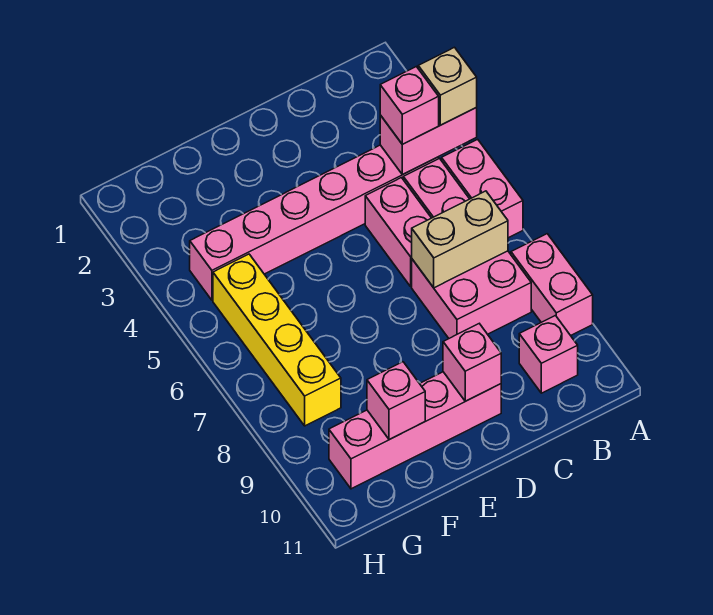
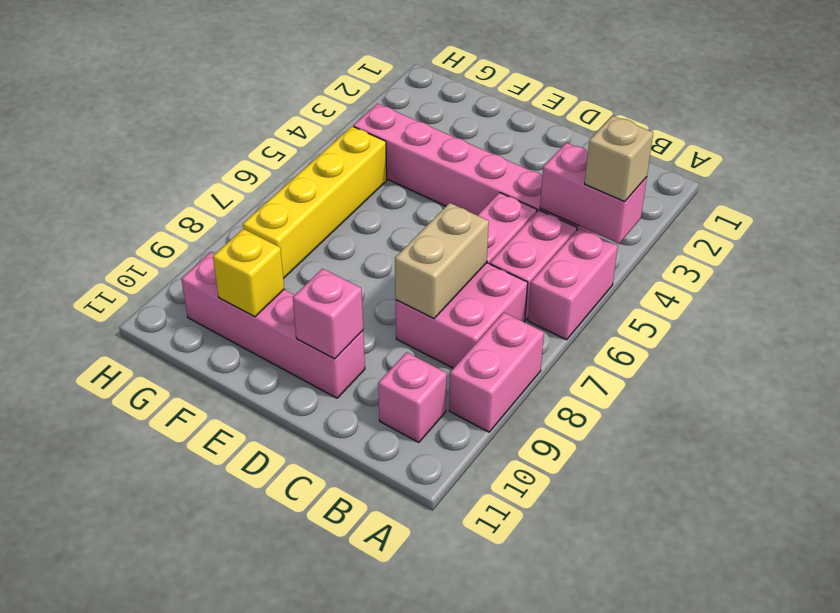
pink 1x1 brick [380,67,439,144] -> none
tan 1x2 brick [412,191,508,288] -> tan 1x2 brick turned to [395,203,489,319]
pink 1x1 brick [367,362,425,440] -> yellow 1x1 brick [213,229,284,317]

